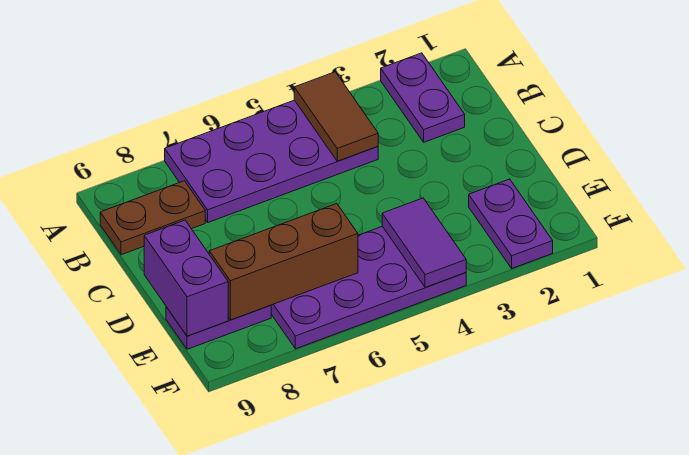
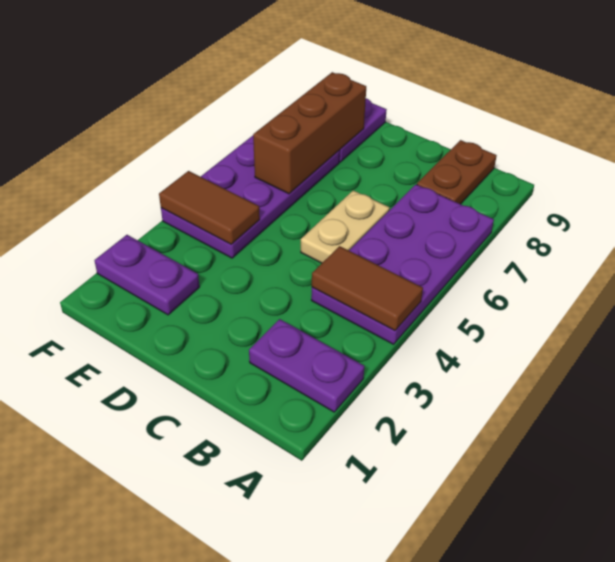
none -> tan 1x2 plate [301,190,390,263]
purple 1x2 brick [144,220,228,336] -> none
purple 1x2 tile [382,198,466,288] -> brown 1x2 tile [159,171,260,244]

